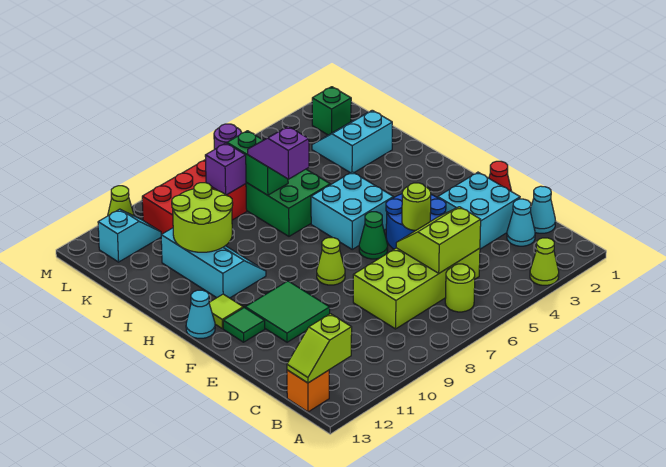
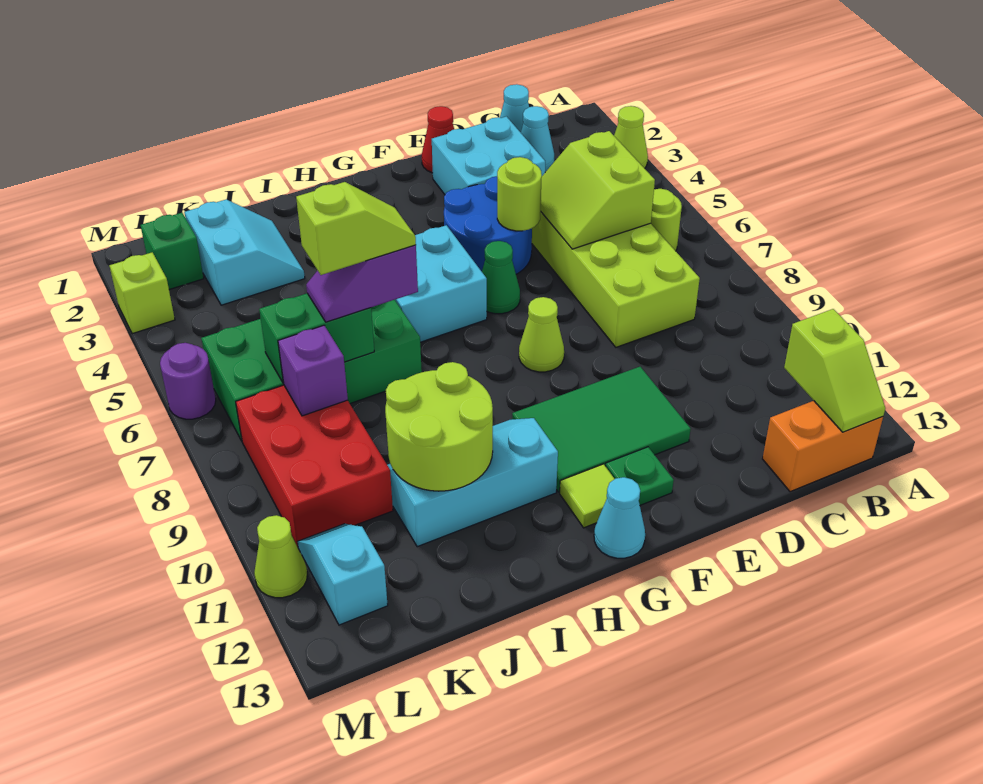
orange 1x1 brick [287,370,329,412] -> orange 1x2 brick [763,401,883,492]
green 2x2 tile [245,281,330,342] -> green 2x3 tile [512,367,690,492]
green 1x1 tile [223,308,265,342] -> green 1x1 plate [605,447,674,505]
none -> lime 1x2 slope [296,182,416,275]
cyan 2x2 slope [312,110,392,173] -> cyan 2x2 slope turned to [184,200,305,305]
none -> lime 1x1 brick [109,252,175,334]

